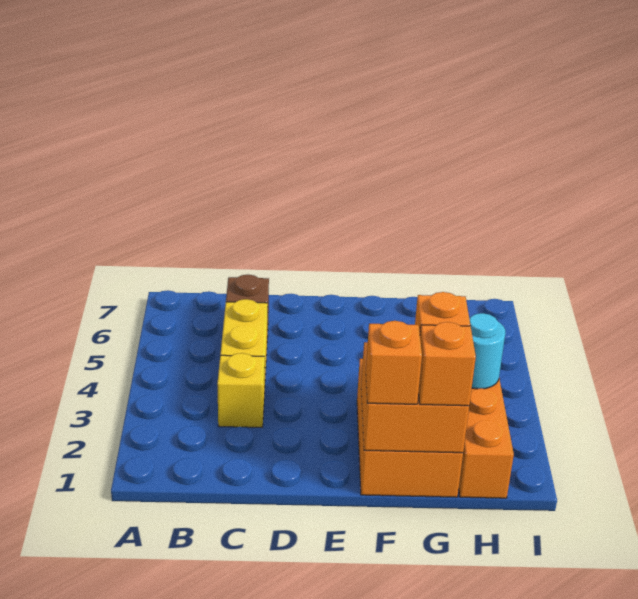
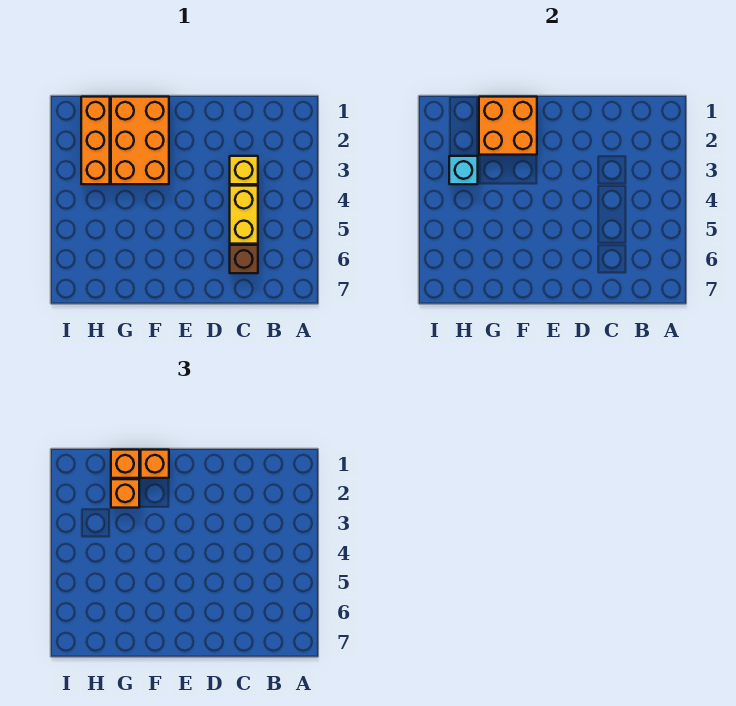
cyan 1x1 round brick [469,313,505,389] -> cyan 1x1 brick [449,156,478,184]

